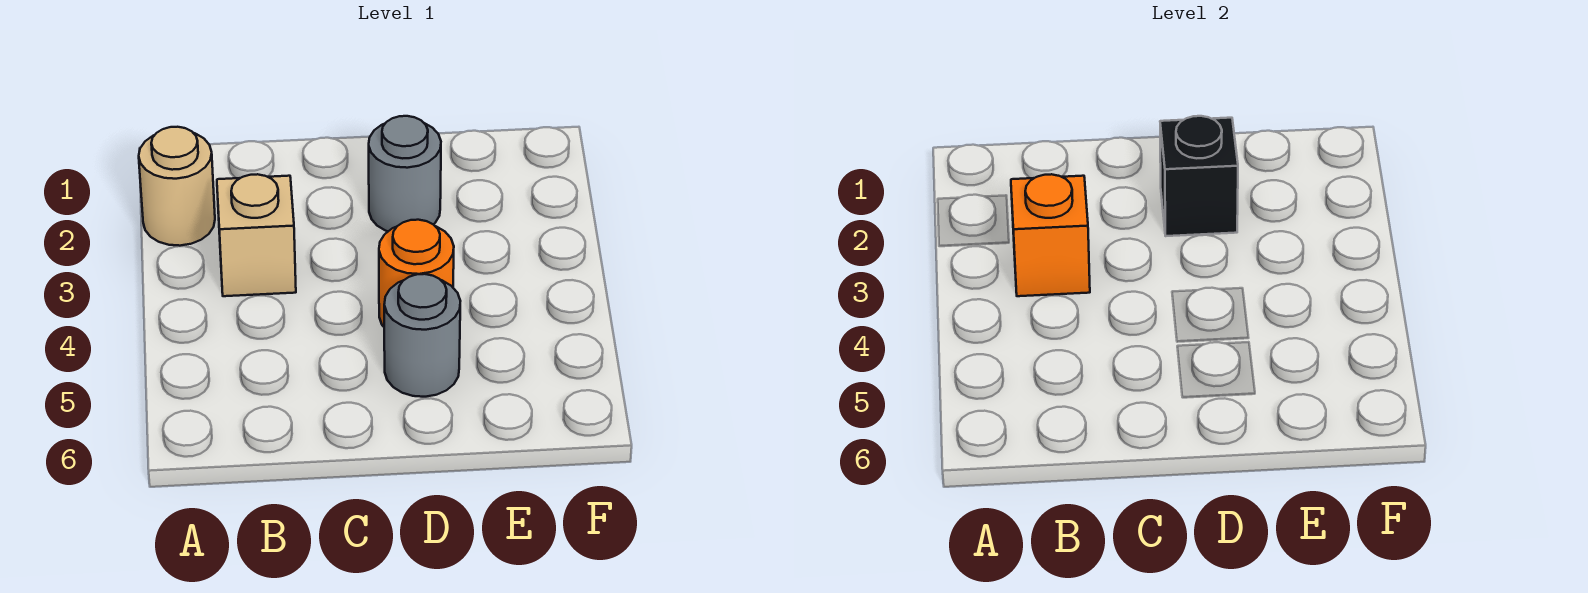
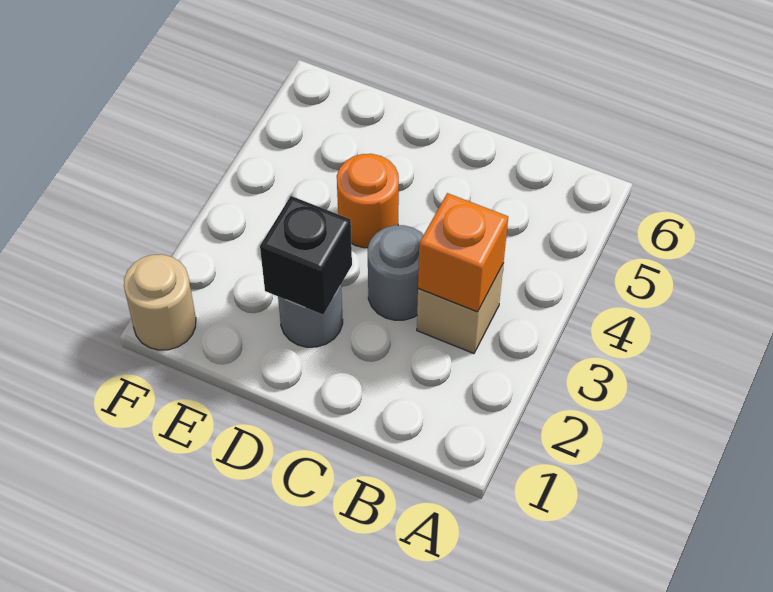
tan 1x1 round brick [139,127,215,246] -> tan 1x1 round brick moved to [124,254,196,350]
grey 1x1 round brick [384,274,460,397] -> grey 1x1 round brick moved to [368,225,423,320]

